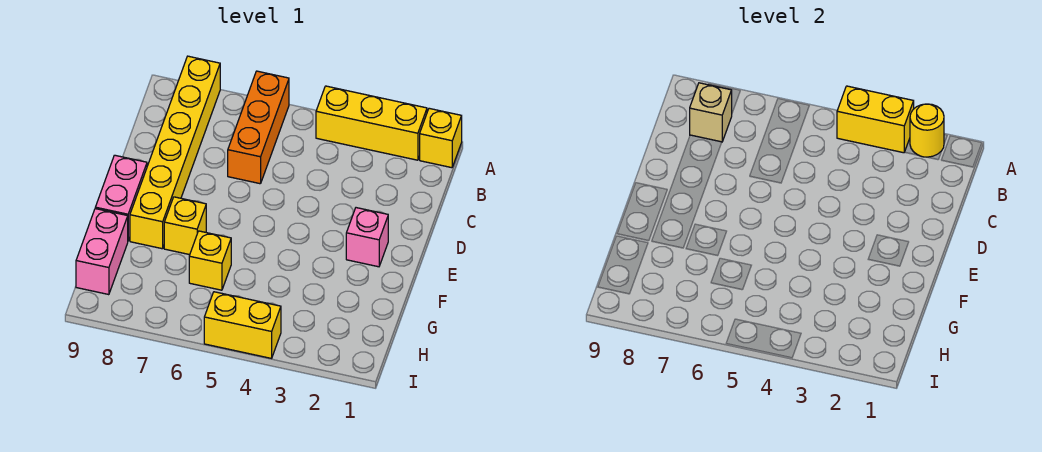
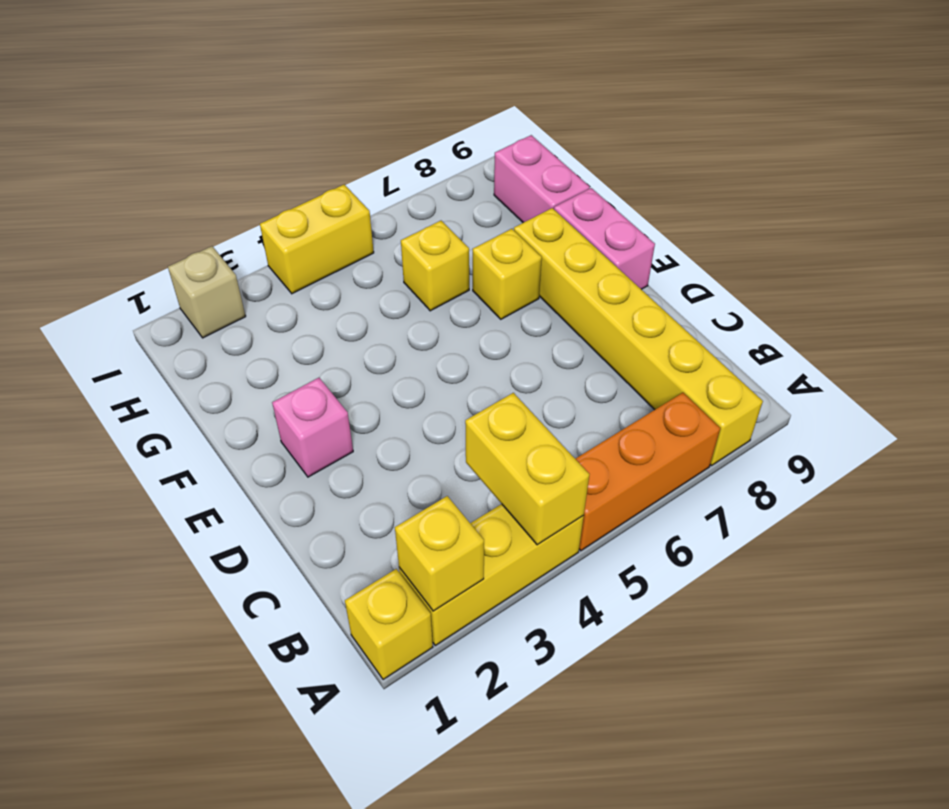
yellow 1x1 round brick [910,104,944,157] -> yellow 1x1 brick [395,496,484,611]
yellow 1x2 brick [837,86,914,153] -> yellow 1x2 brick turned to [465,393,589,545]
orange 1x3 brick [228,71,289,184] -> orange 1x3 brick turned to [576,393,720,551]
tan 1x1 brick [690,83,732,142] -> tan 1x1 brick moved to [168,246,246,338]

